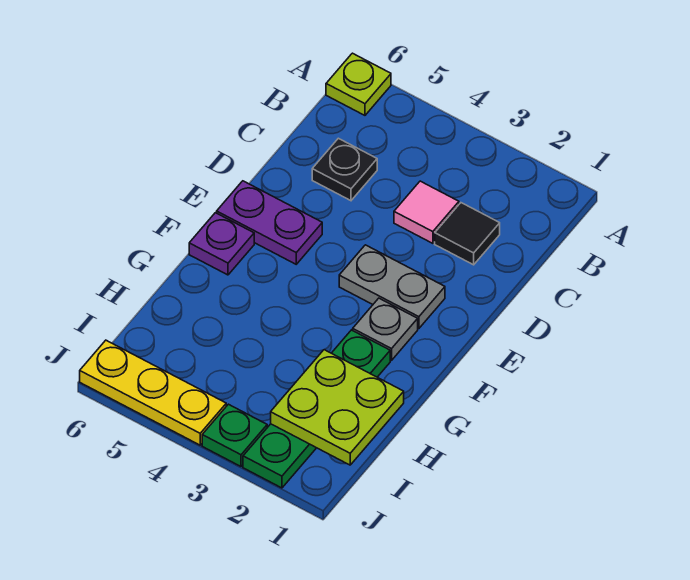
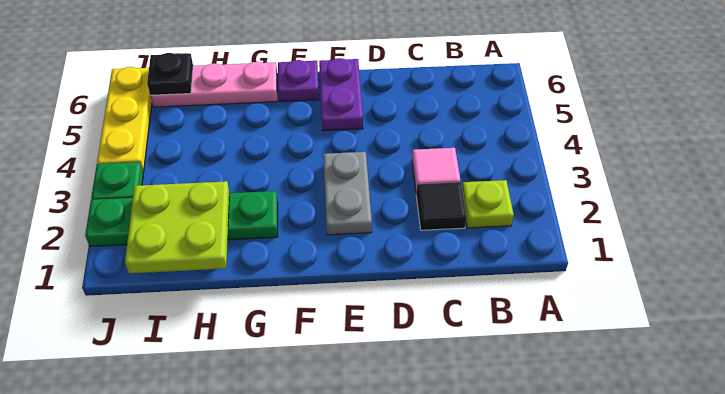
lime 1x1 plate [326,53,391,115] -> lime 1x1 plate moved to [462,180,514,228]
black 1x1 plate [312,138,377,201] -> black 1x1 plate moved to [147,53,193,95]
grey 1x1 plate [353,298,418,360] -> none
none -> pink 1x3 plate [151,62,277,107]

